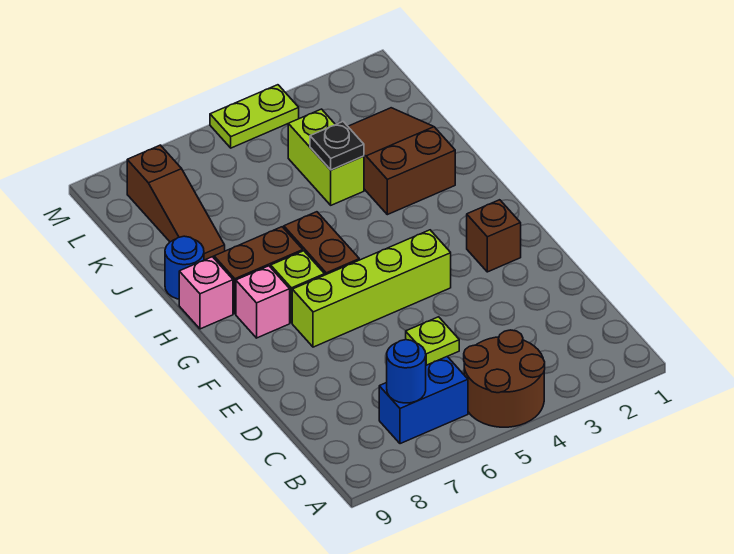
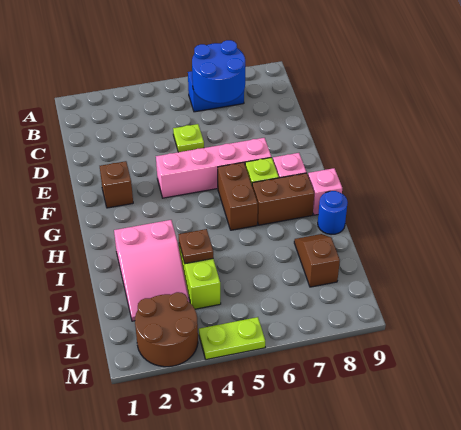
brown 2x2 round brick [464,330,545,427] -> brown 2x2 round brick moved to [135,292,198,367]
blue 1x1 round brick [387,340,426,403] -> blue 2x2 round brick [192,40,245,103]
lime 1x4 brick [292,230,451,347] -> pink 1x4 brick [156,138,271,198]
brown 2x3 slope [348,108,455,215] -> pink 2x3 slope [114,220,190,321]
black 1x1 plate [310,122,364,170] -> brown 1x1 plate [178,229,213,264]
brown 1x3 slope [127,145,225,260] -> brown 1x2 slope [294,234,340,287]

